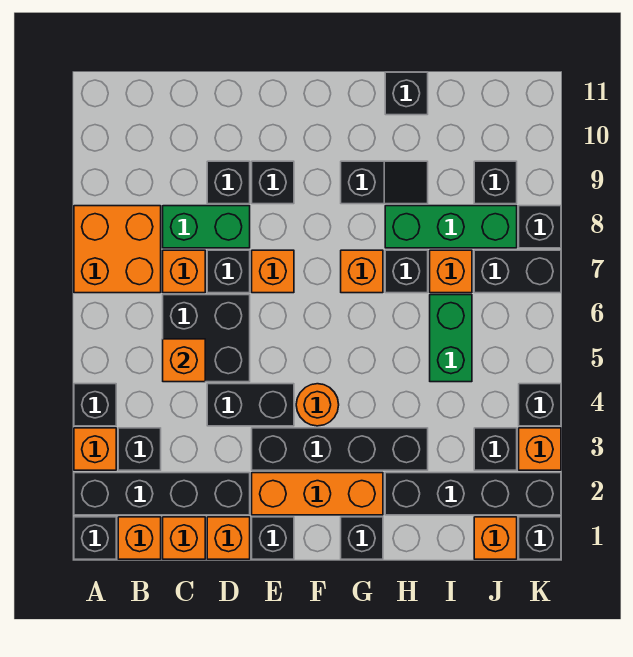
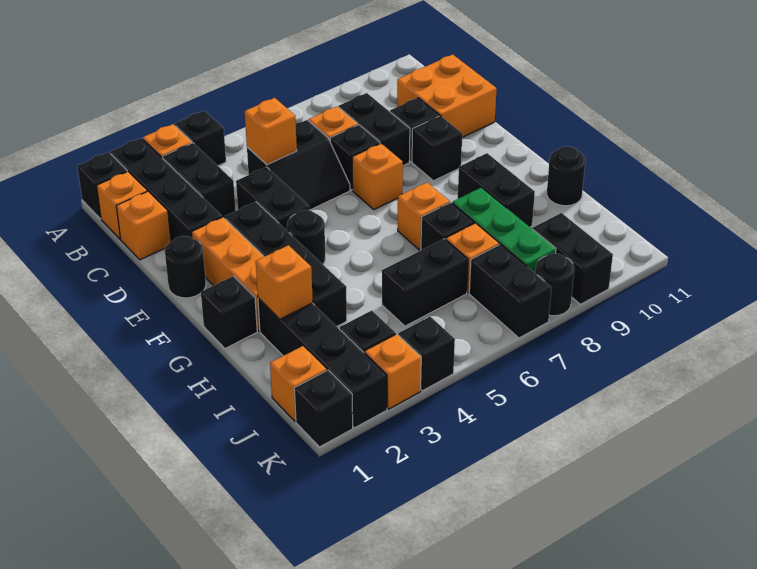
orange 2x2 brick [74,206,161,293] -> orange 2x2 brick moved to [397,54,497,137]
black 1x1 brick [118,428,161,470] -> black 1x2 brick [163,143,236,218]
black 2x2 brick [163,295,250,382] -> black 2x2 slope [247,120,350,210]
green 1x2 brick [163,206,250,248] -> black 1x2 brick [339,93,410,166]
orange 1x1 brick [207,517,250,559] -> orange 1x1 brick moved to [256,245,313,319]
black 1x1 brick [252,517,294,559] -> black 1x1 round brick [165,236,206,298]
orange 1x1 round brick [296,384,339,426] -> black 1x1 round brick [287,210,325,264]
black 1x2 slope [341,161,428,204] -> black 1x2 brick [458,153,535,227]
black 1x1 brick [385,72,428,115] -> black 1x1 round brick [547,146,586,206]
green 1x2 brick [430,295,472,382] -> black 1x2 brick [382,239,468,326]
black 1x1 brick [474,161,517,204] -> black 1x2 brick [533,213,613,304]
black 1x1 brick [519,206,561,248] -> black 1x1 round brick [535,253,574,316]

